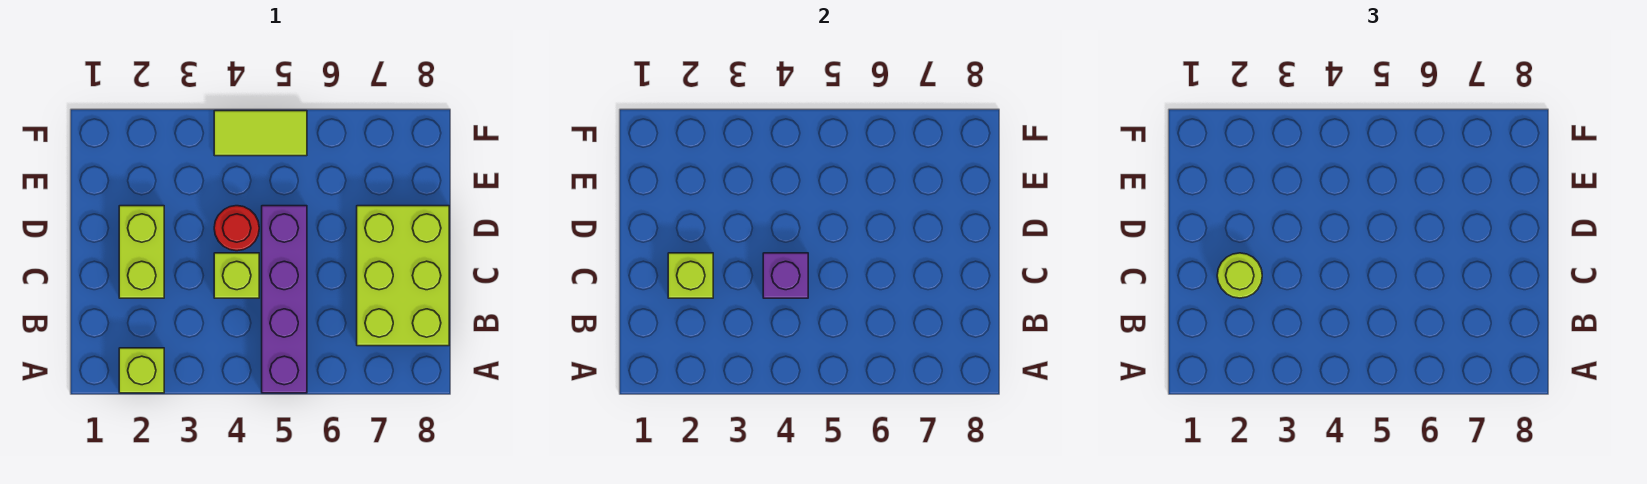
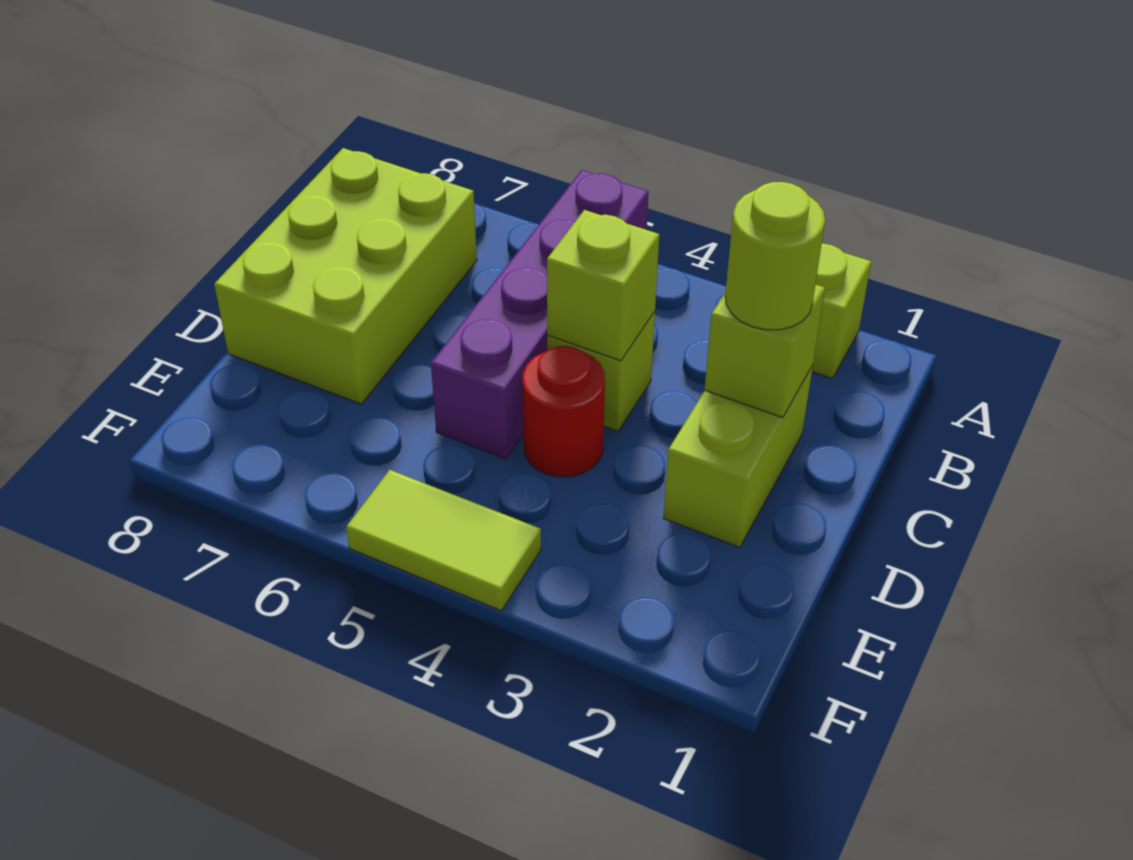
purple 1x1 brick [763,253,808,298] -> lime 1x1 brick [547,210,659,361]

